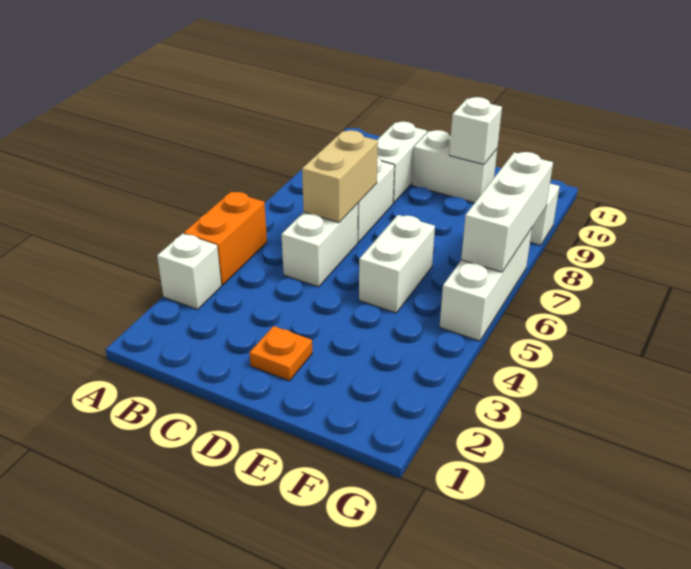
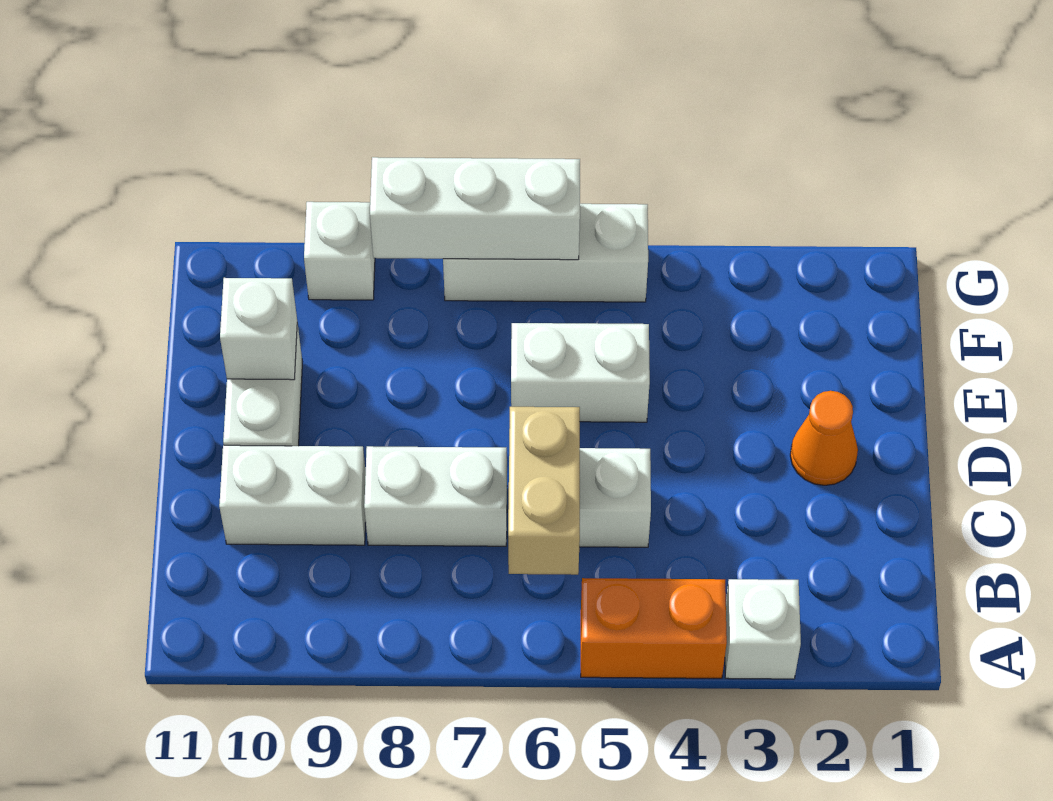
tan 1x2 brick [302,130,378,223] -> tan 1x2 brick turned to [508,407,580,575]
orange 1x1 plate [249,326,312,381] -> orange 1x1 cone [790,391,858,485]

